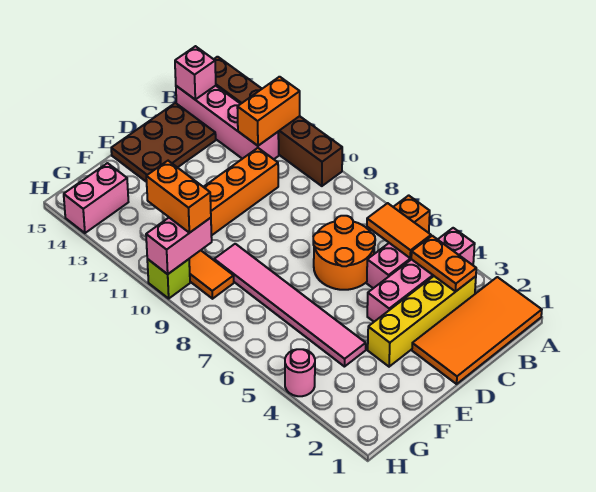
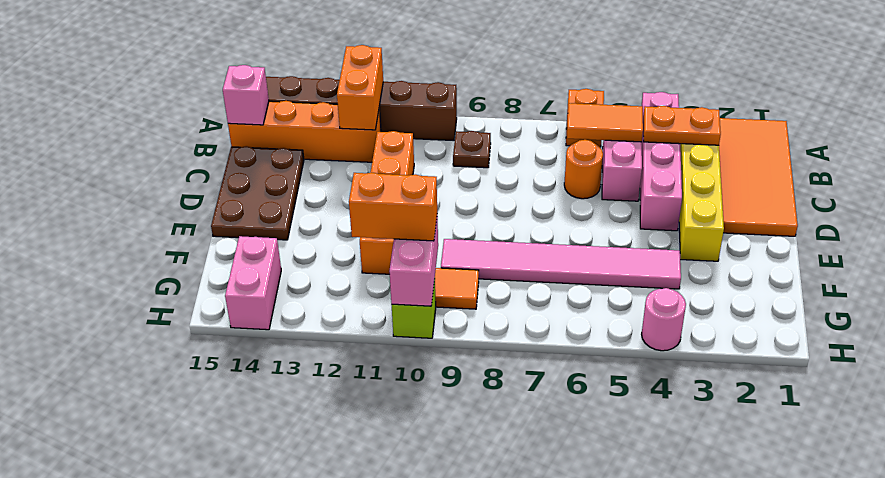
none -> brown 1x1 plate [453,131,491,168]
pink 1x4 brick [176,86,279,159] -> orange 1x4 brick [228,101,381,162]
orange 2x2 round brick [313,216,375,290] -> orange 1x1 round brick [564,140,603,199]

